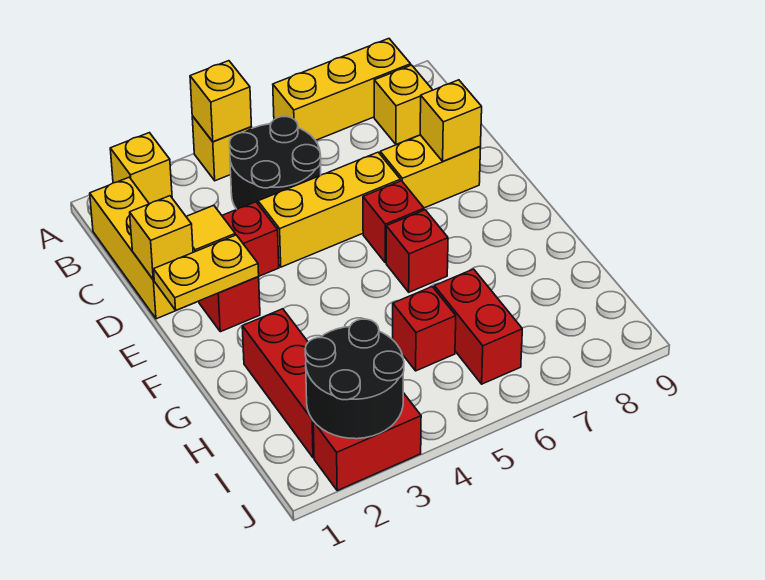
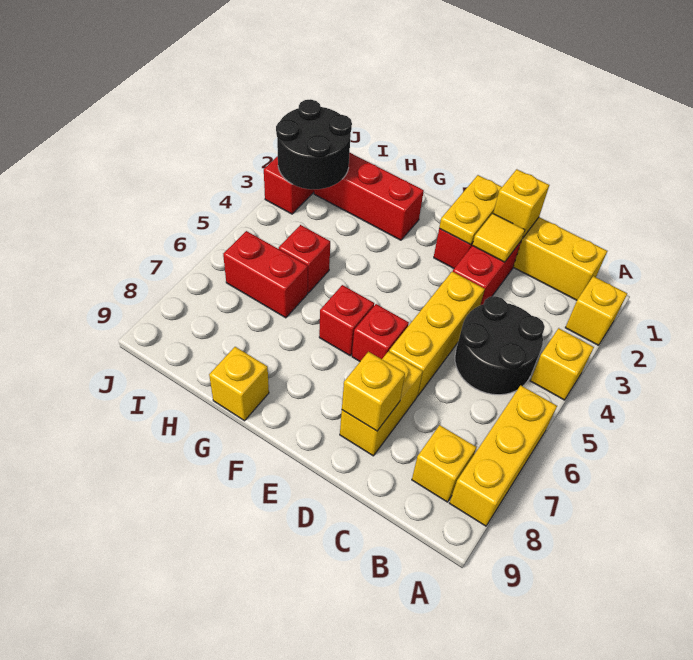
yellow 1x1 brick [190,61,251,142] -> yellow 1x1 brick moved to [209,347,269,421]

